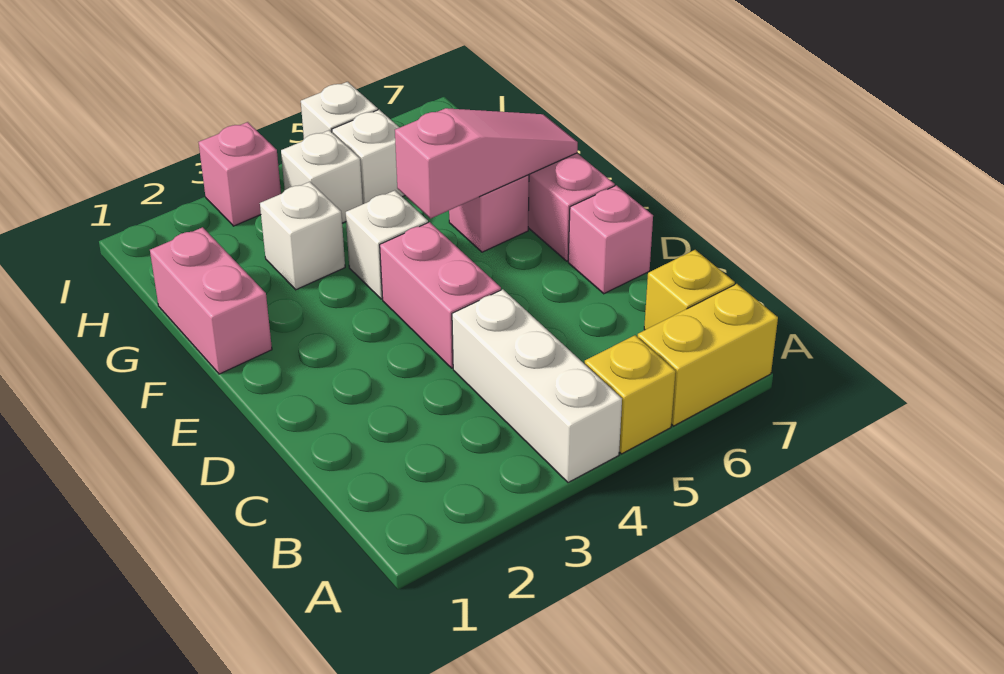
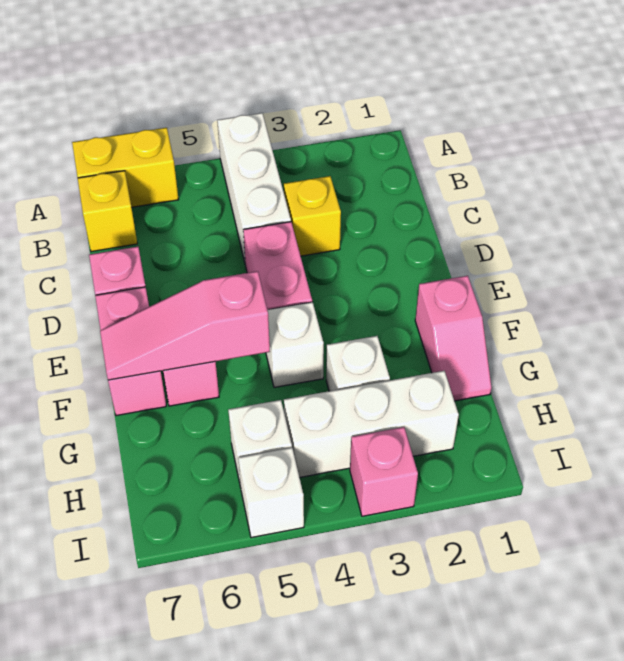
yellow 1x1 brick [585,335,676,454] -> yellow 1x1 brick moved to [284,176,341,256]
pink 1x2 brick [150,227,272,374] -> pink 1x2 slope [415,276,491,401]
white 1x1 brick [281,130,363,223] -> white 1x3 brick [284,371,459,478]

